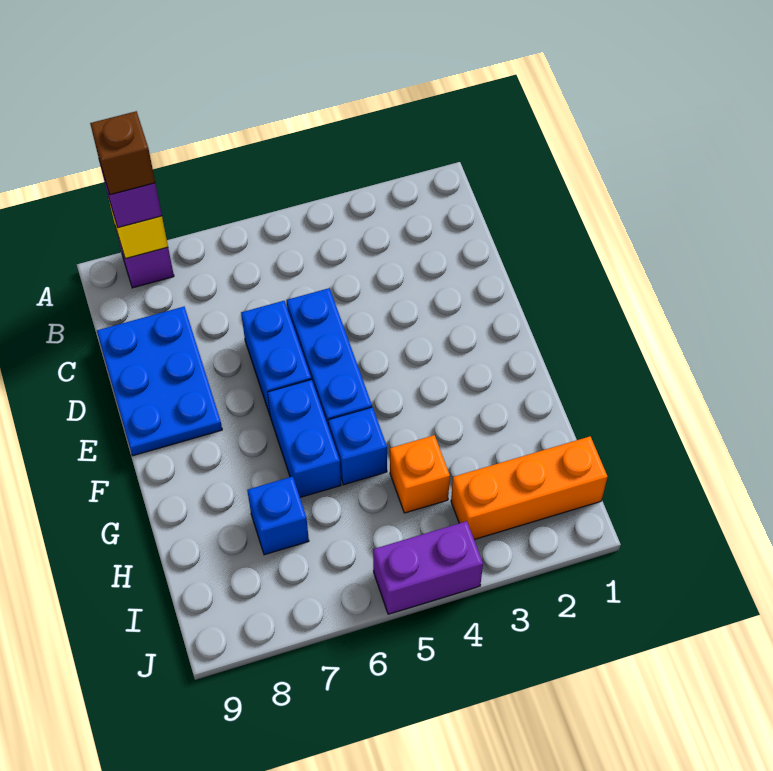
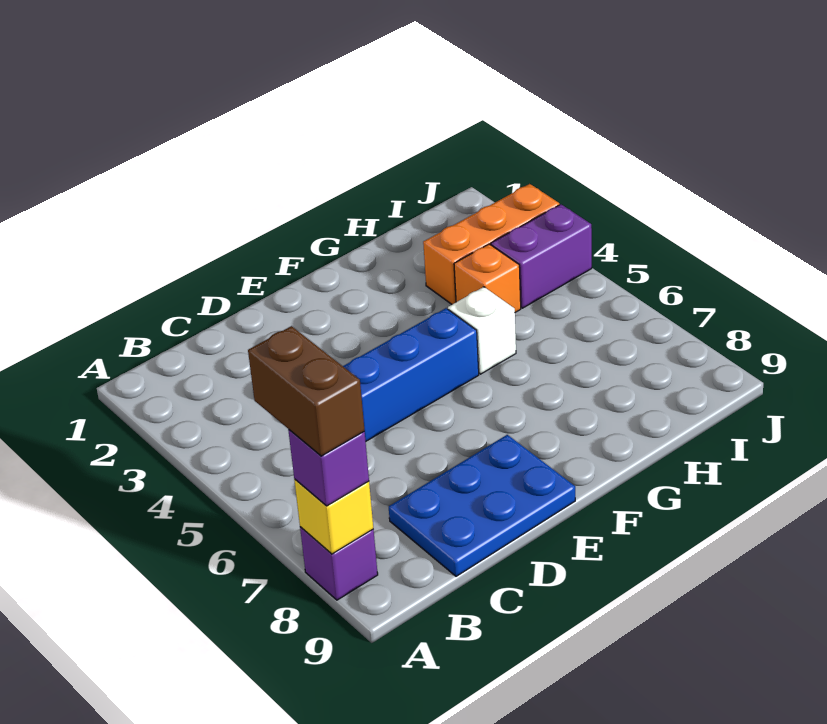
brown 1x1 brick [90,111,155,195] -> brown 1x2 brick [248,326,365,456]
blue 1x2 brick [241,301,311,415] -> none
blue 1x2 brick [268,380,341,497] -> none
blue 1x1 brick [328,407,387,485] -> white 1x1 brick [448,287,516,374]
blue 1x1 brick [247,476,309,555] -> none
orange 1x3 brick [451,437,607,540] -> orange 1x3 brick turned to [423,184,559,304]
purple 1x2 brick [373,521,483,614] -> purple 1x2 brick turned to [491,204,592,308]

